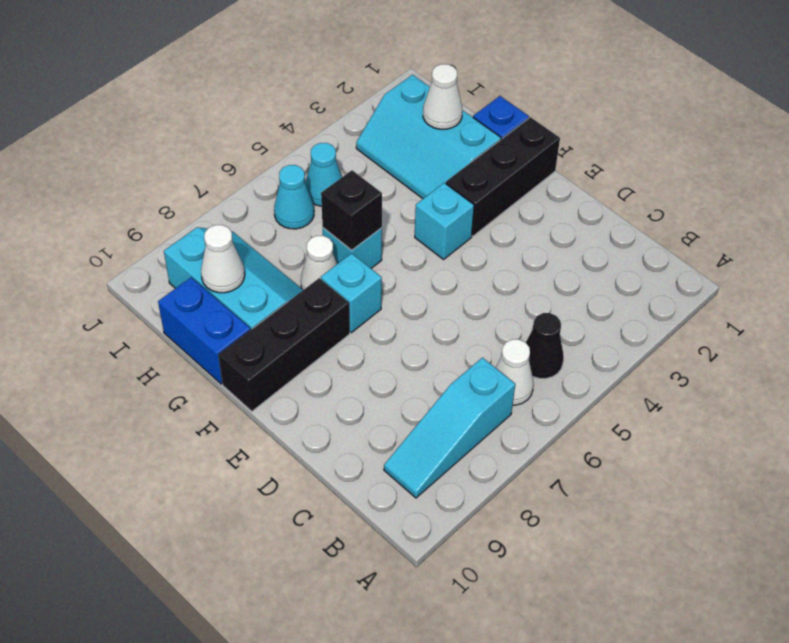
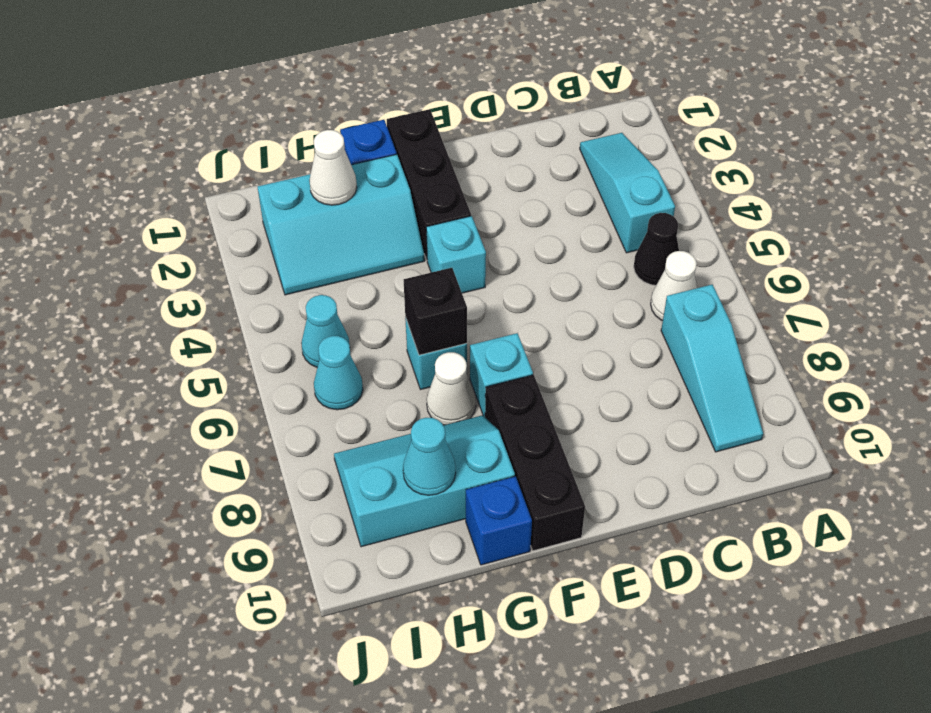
none -> cyan 1x3 slope [580,133,675,253]
blue 1x2 brick [158,277,250,384] -> blue 1x1 brick [466,476,532,565]
white 1x1 cone [201,225,245,293] -> cyan 1x1 cone [403,418,456,495]

